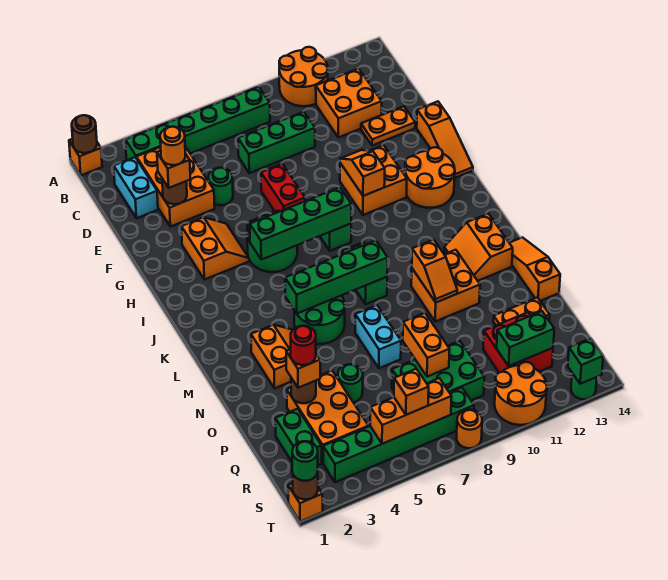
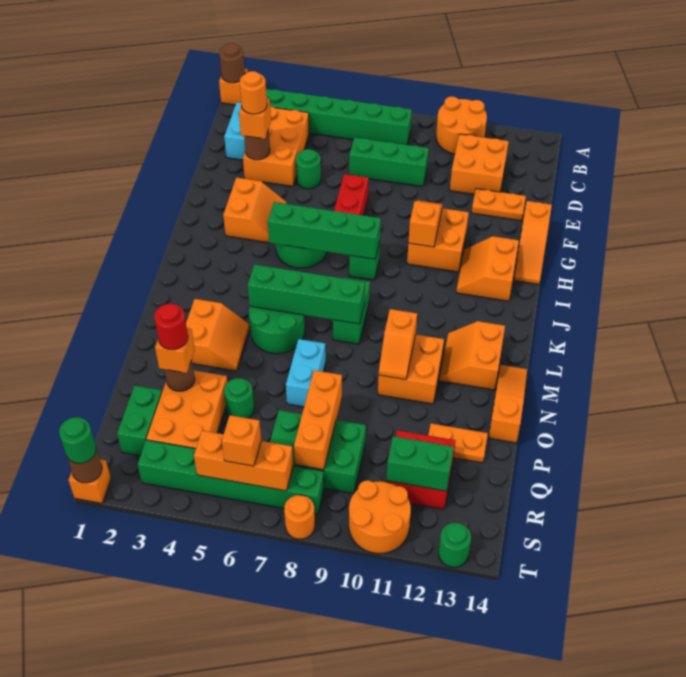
orange 2x2 round brick [405,147,455,208] -> orange 2x2 slope [456,236,519,301]
orange 1x2 brick [403,313,450,377] -> orange 1x3 brick [294,370,342,470]
green 1x1 brick [568,338,603,384] -> none

